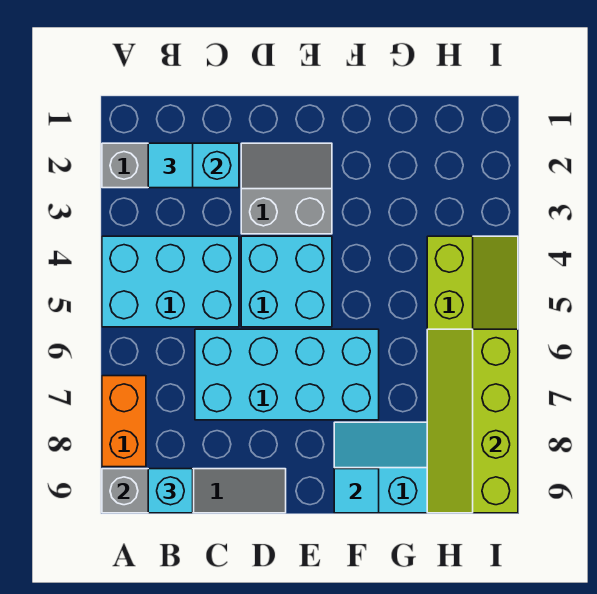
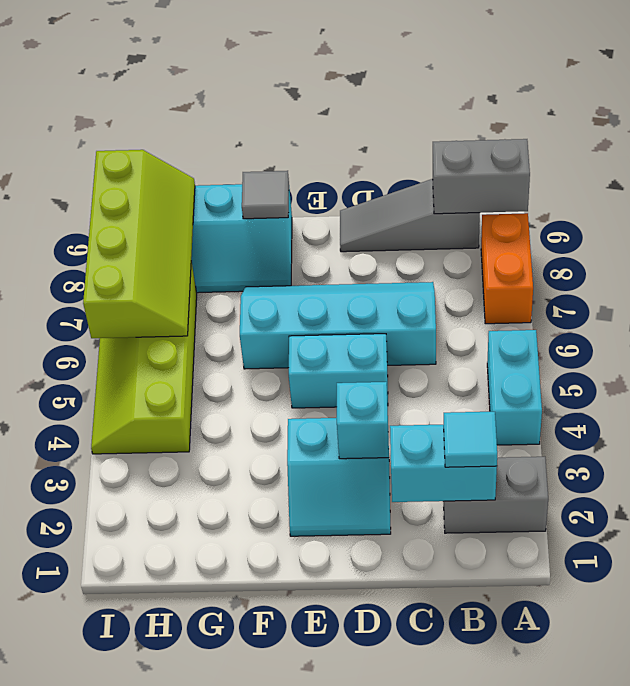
cyan 2x3 brick [102,236,239,327] -> cyan 1x2 brick [487,330,542,445]
cyan 1x1 brick [148,469,193,513] -> cyan 1x1 brick moved to [337,382,389,459]
cyan 2x4 brick [195,329,379,420] -> cyan 2x4 slope [240,282,436,369]
grey 2x2 slope [241,143,332,234] -> cyan 2x2 slope [287,418,391,536]
cyan 2x2 brick [241,236,332,327] -> cyan 1x2 brick [289,334,388,408]
cyan 1x1 tile [334,469,379,513] -> grey 1x1 tile [242,171,289,219]

